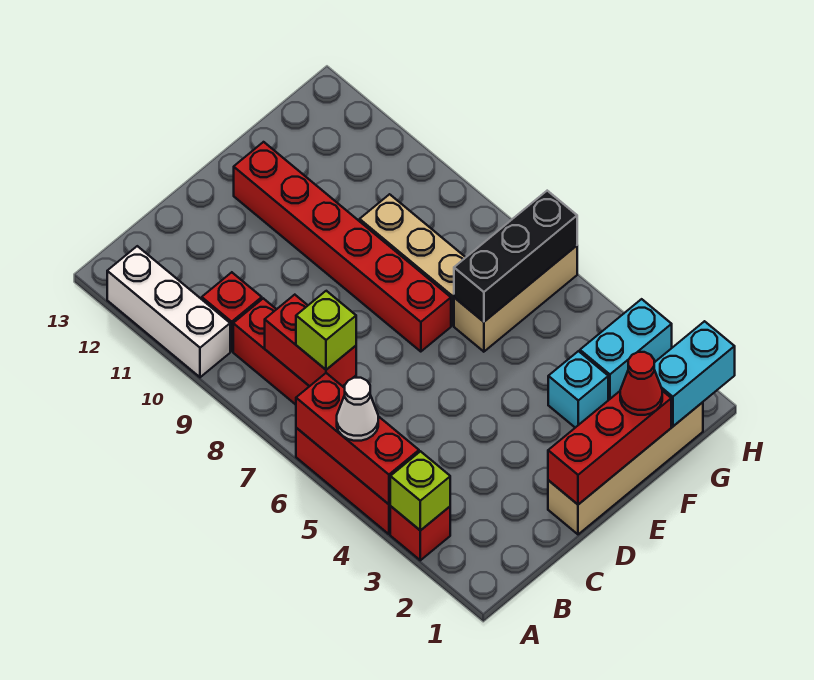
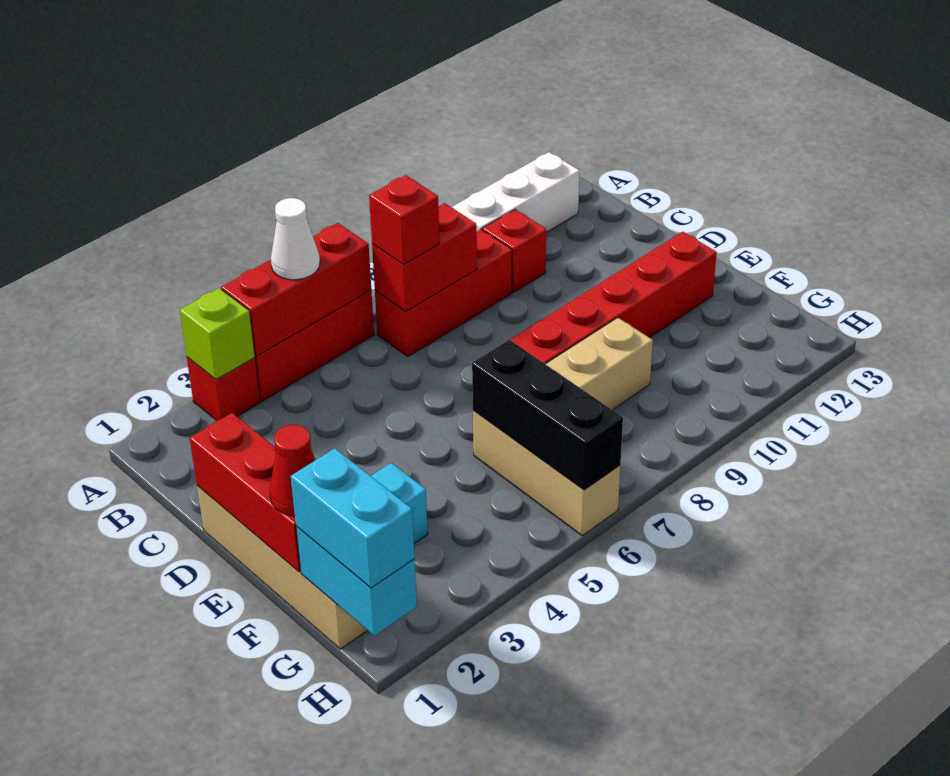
lime 1x1 brick [296,291,356,370] -> red 1x1 brick [369,175,440,265]
cyan 1x2 brick [580,299,672,400] -> cyan 1x2 brick moved to [291,448,415,588]

